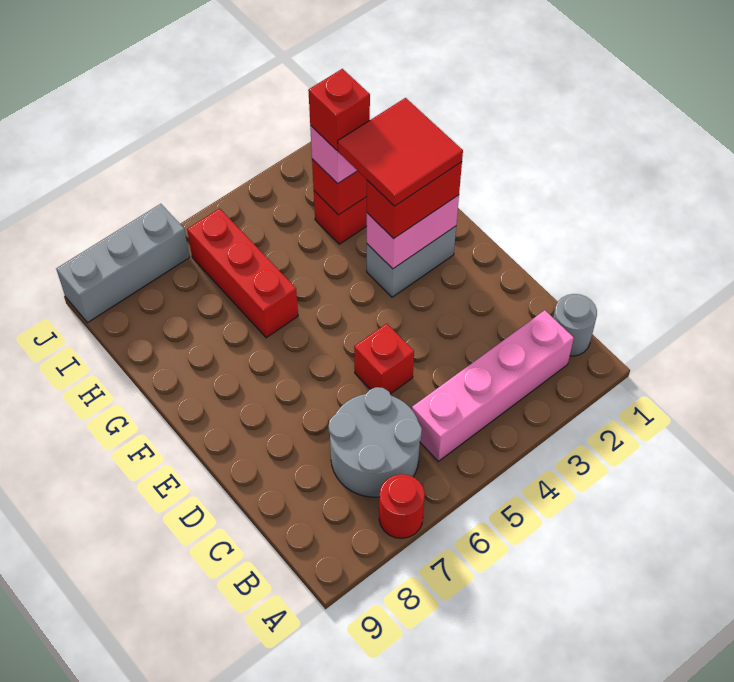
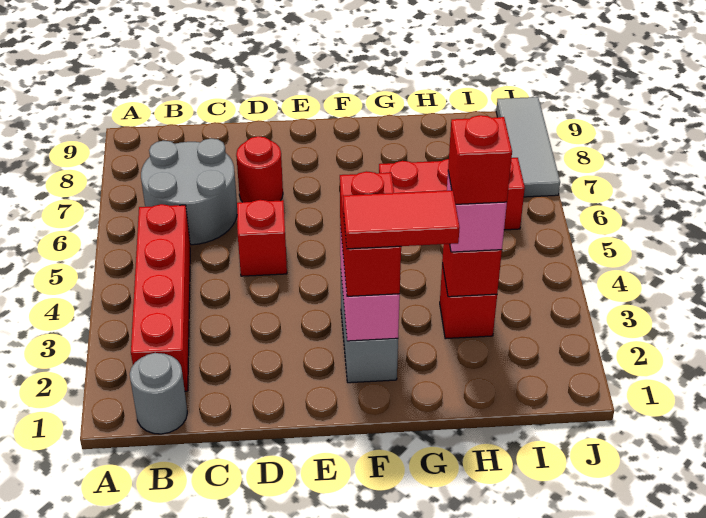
red 1x1 round brick [379,474,425,538] -> red 1x1 round brick moved to [236,136,283,202]
pink 1x4 brick [412,310,574,461] -> red 1x4 brick [131,204,190,391]
red 2x2 tile [338,98,463,206] -> red 1x2 tile [343,190,460,249]
grey 1x3 brick [56,204,189,323] -> grey 1x3 tile [496,97,560,197]

